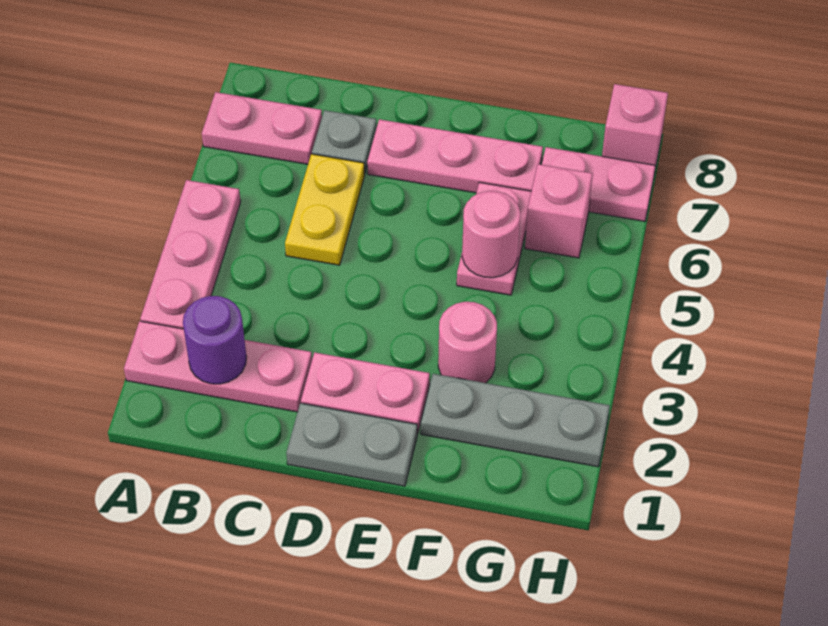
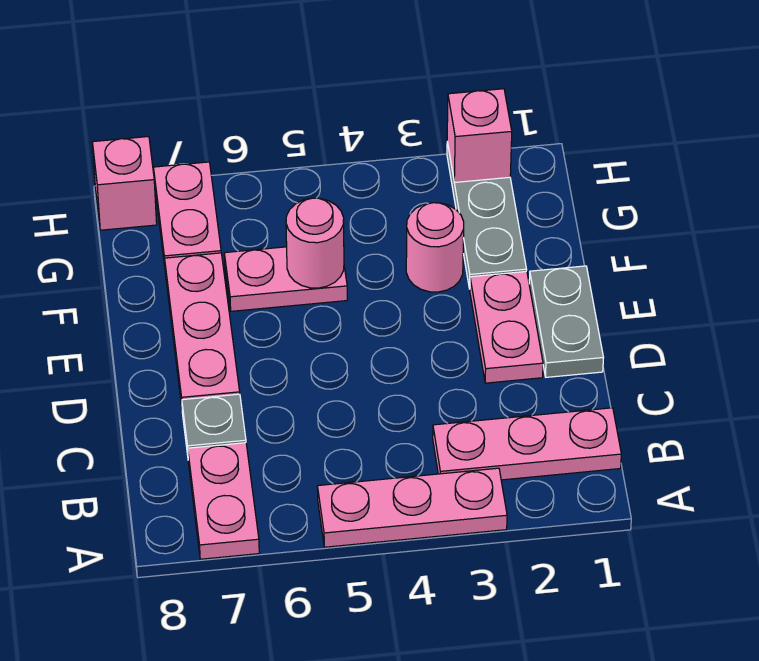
pink 1x3 plate [124,321,312,412] -> pink 1x3 plate turned to [433,408,621,480]
purple 1x1 round brick [183,296,246,384] -> none
yellow 1x2 plate [285,154,365,265] -> none
pink 1x1 brick [525,164,593,258] -> pink 1x1 brick moved to [447,89,512,182]

